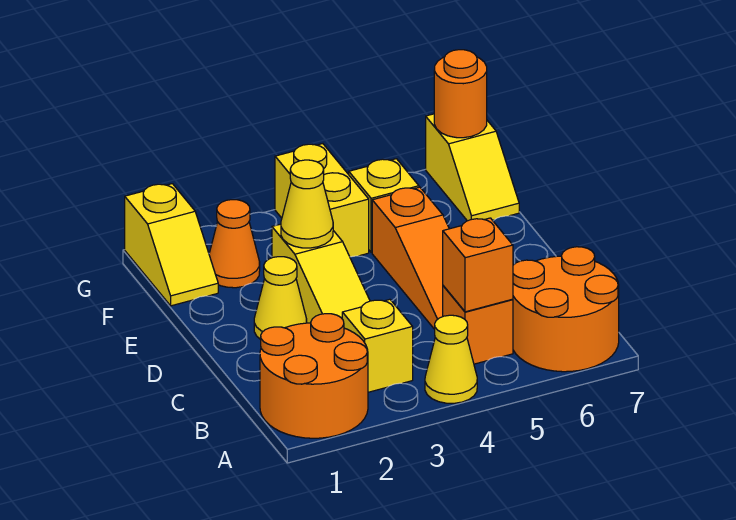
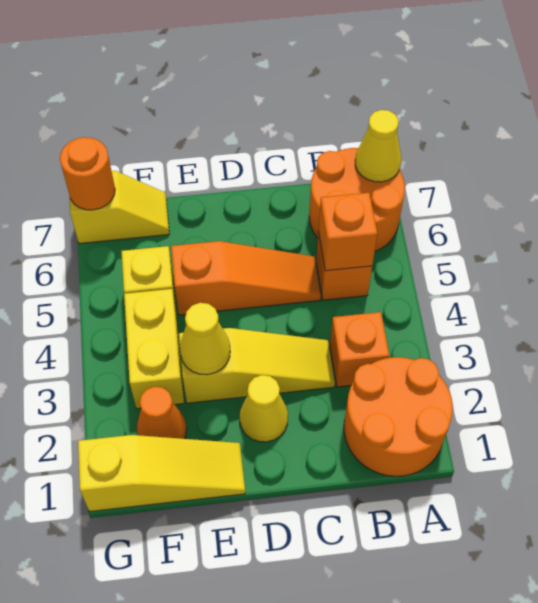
yellow 1x1 cone [425,315,477,403] -> yellow 1x1 cone moved to [355,110,401,182]
yellow 1x1 brick [342,299,413,392] -> orange 1x1 brick [330,312,389,387]
yellow 1x2 slope [125,184,218,306] -> yellow 1x3 slope [78,435,245,511]
yellow 1x2 brick [275,144,369,257] -> yellow 1x2 brick turned to [124,289,184,409]

